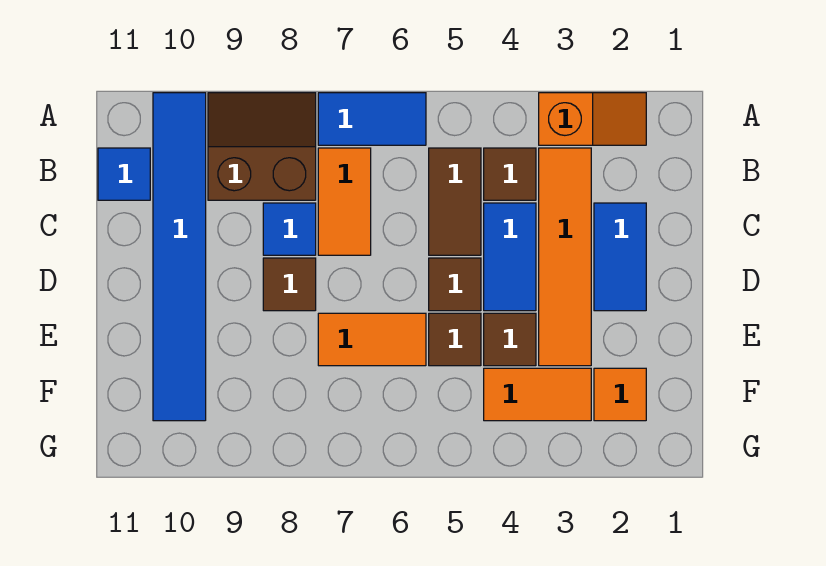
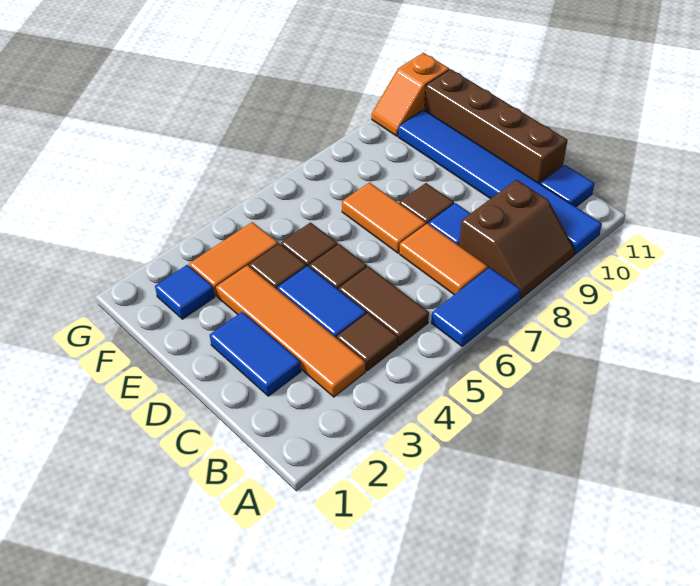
orange 1x2 slope [539,93,646,145] -> orange 1x2 slope moved to [372,53,449,136]
none -> brown 1x4 brick [425,69,568,184]
orange 1x2 tile [318,313,426,366] -> orange 1x2 tile turned to [342,183,426,253]
orange 1x1 tile [594,368,646,421] -> blue 1x1 tile [155,265,215,319]

